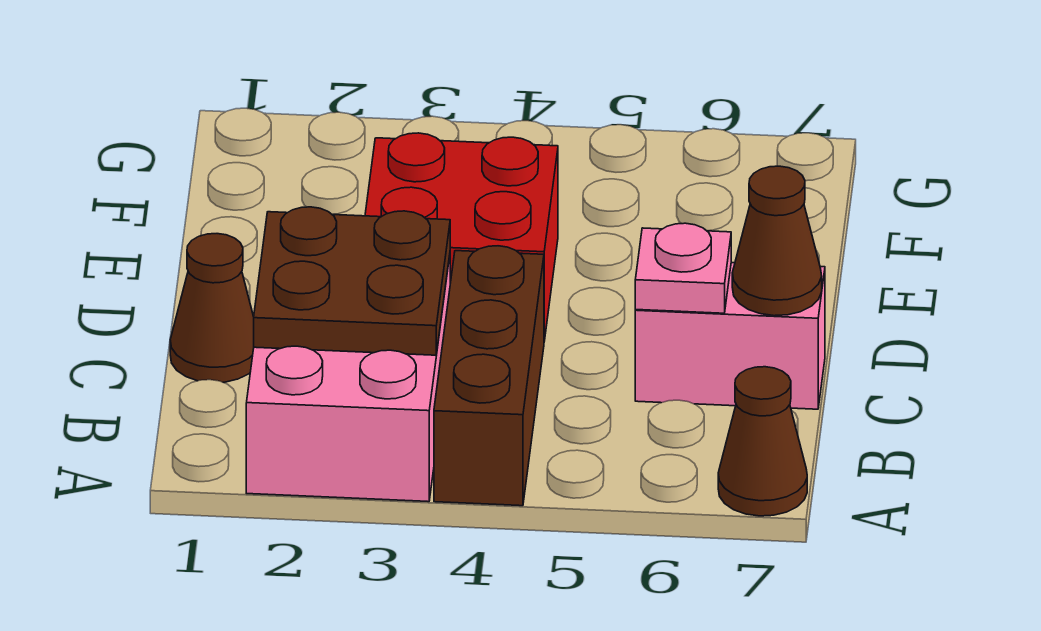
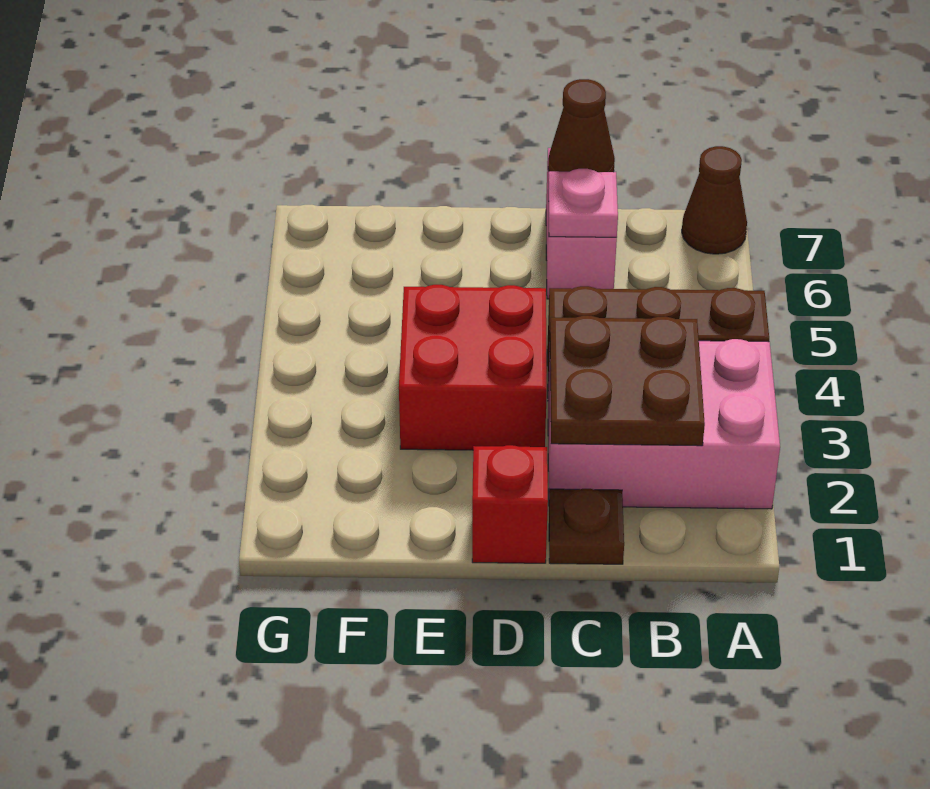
brown 1x1 cone [170,234,254,382] -> brown 1x1 plate [549,489,624,564]
none -> red 1x1 brick [472,445,548,563]

